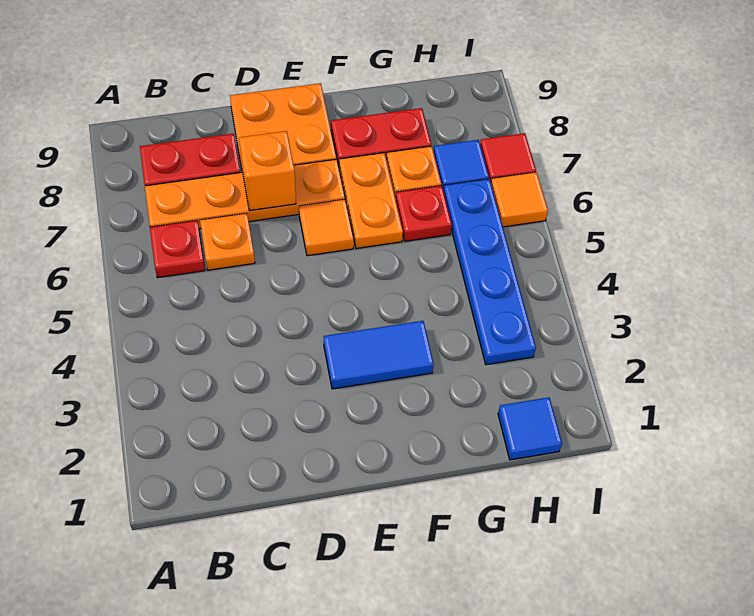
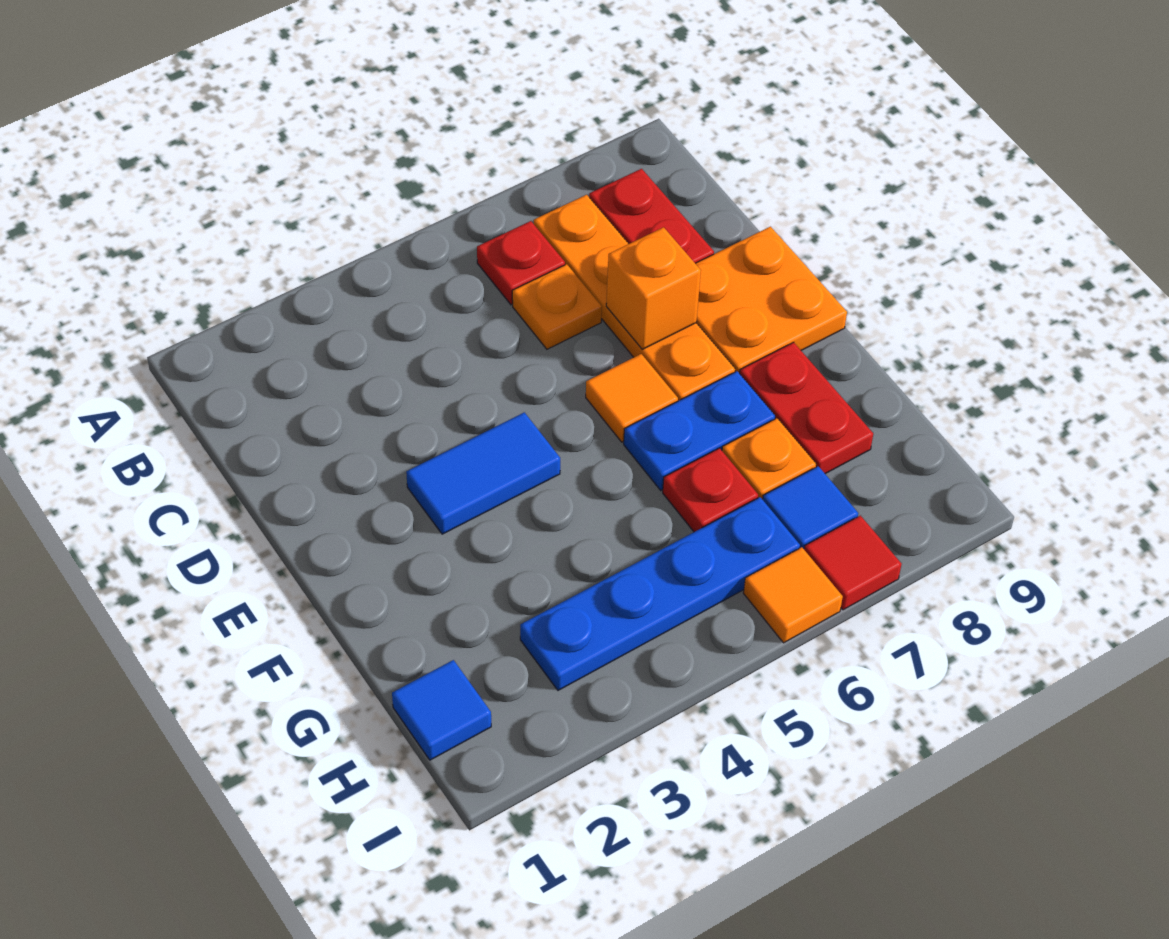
blue 1x2 tile [324,321,434,389] -> blue 1x2 tile turned to [406,412,560,534]
orange 1x2 plate [339,153,403,249] -> blue 1x2 plate [624,371,775,490]

